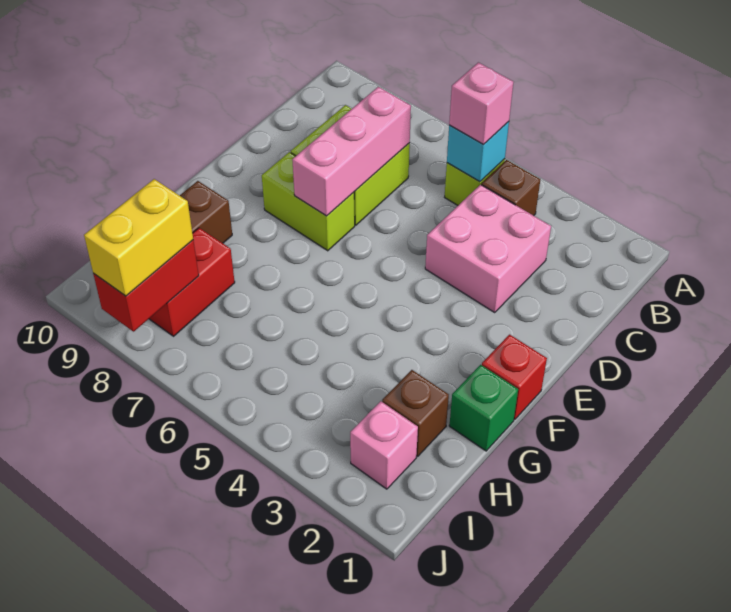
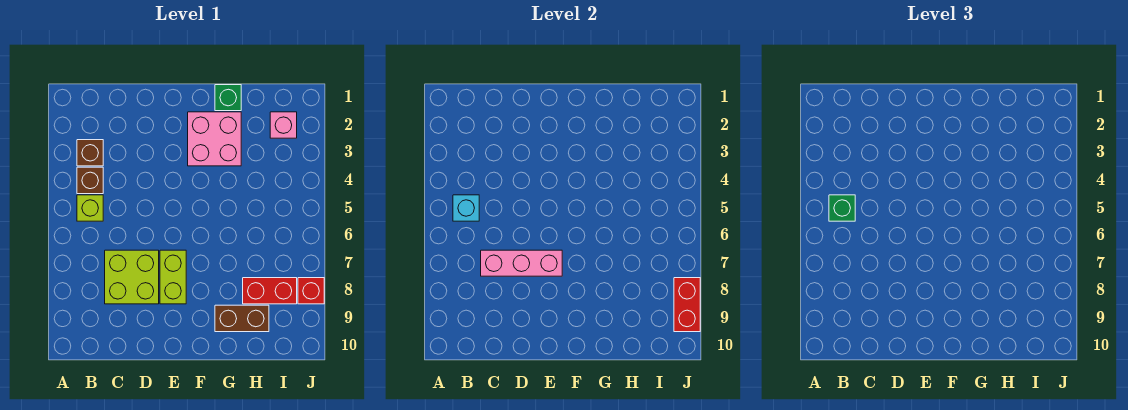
pink 1x1 brick [449,62,513,145] -> green 1x1 brick [829,195,855,221]
pink 2x2 brick [425,185,551,312] -> pink 2x2 brick moved to [188,112,241,166]
red 1x1 brick [482,335,547,420] -> red 1x1 brick moved to [298,278,324,304]
brown 1x1 brick [382,370,449,456] -> brown 1x1 brick moved to [77,140,103,166]
red 1x2 brick [93,240,199,332] -> red 1x2 brick turned to [674,278,700,332]
yellow 1x2 brick [84,179,193,296] -> none

